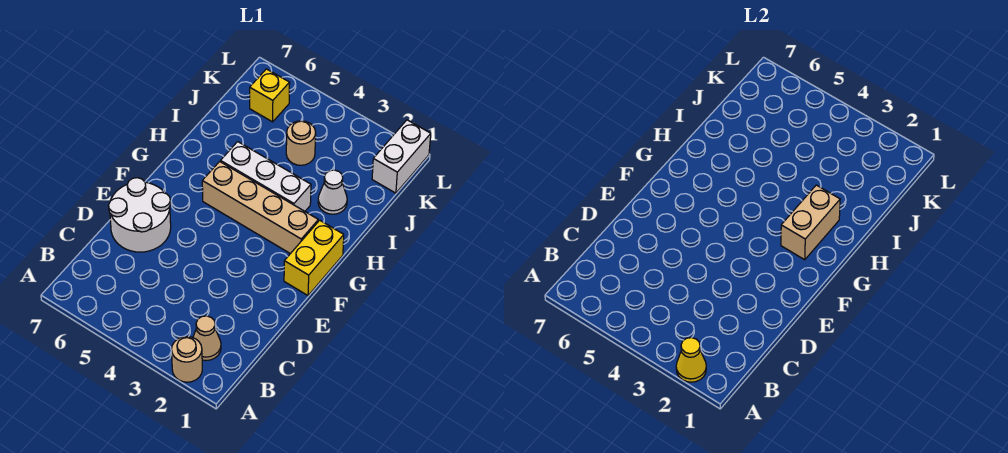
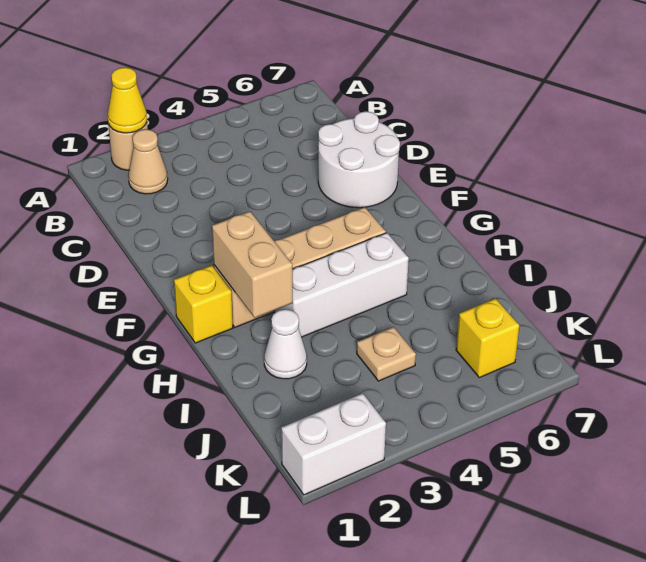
yellow 1x2 brick [284,220,344,295] -> yellow 1x1 brick [174,265,233,343]
tan 1x1 round brick [286,121,316,165] -> tan 1x1 plate [357,327,416,381]
white 1x2 brick [372,120,431,193] -> white 1x2 brick turned to [281,393,386,495]

